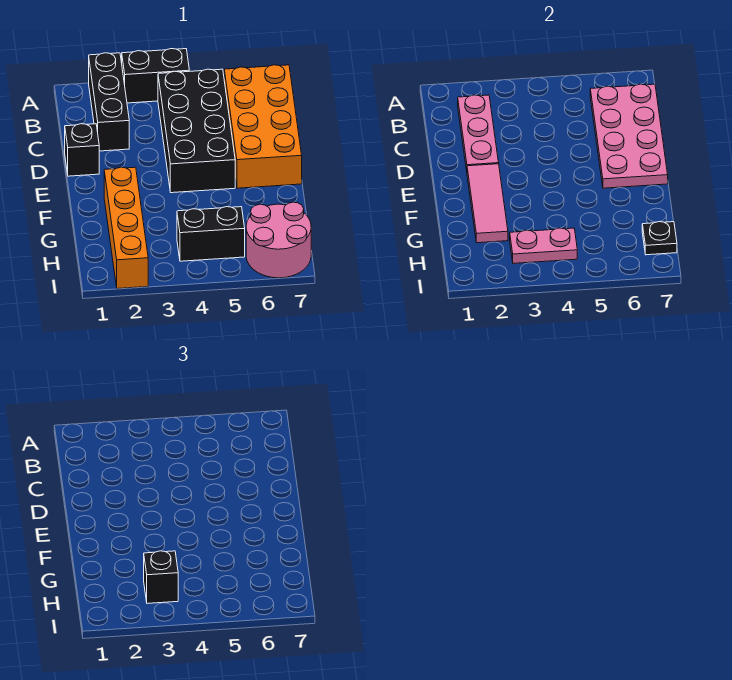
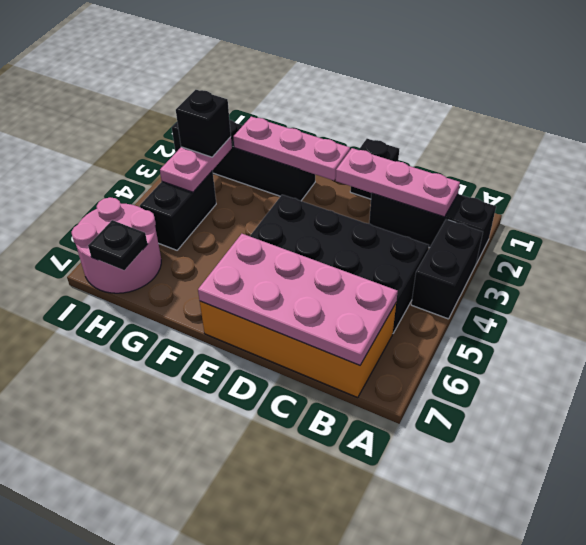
pink 1x3 tile [467,164,508,243] -> pink 1x3 plate [233,117,350,180]
orange 1x4 brick [104,167,148,289] -> black 1x4 brick [172,120,315,201]

